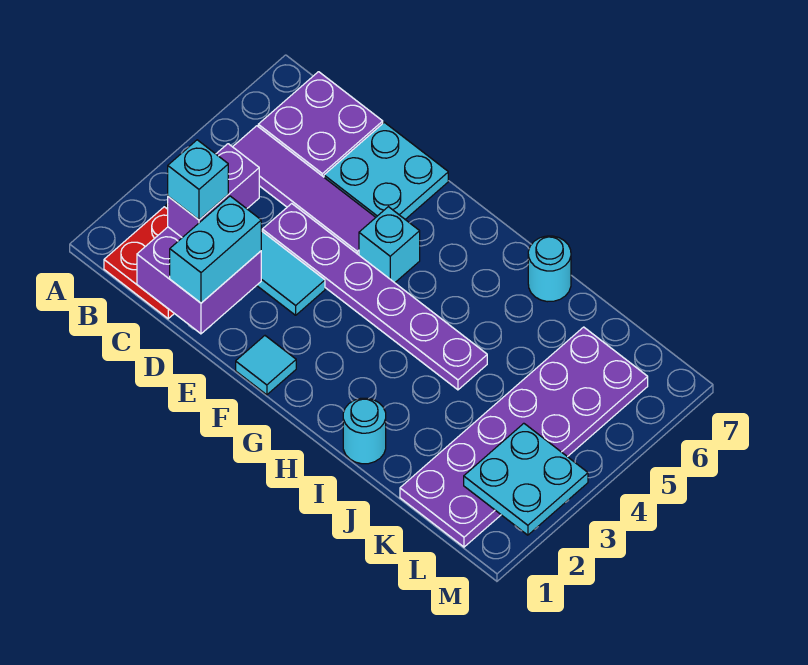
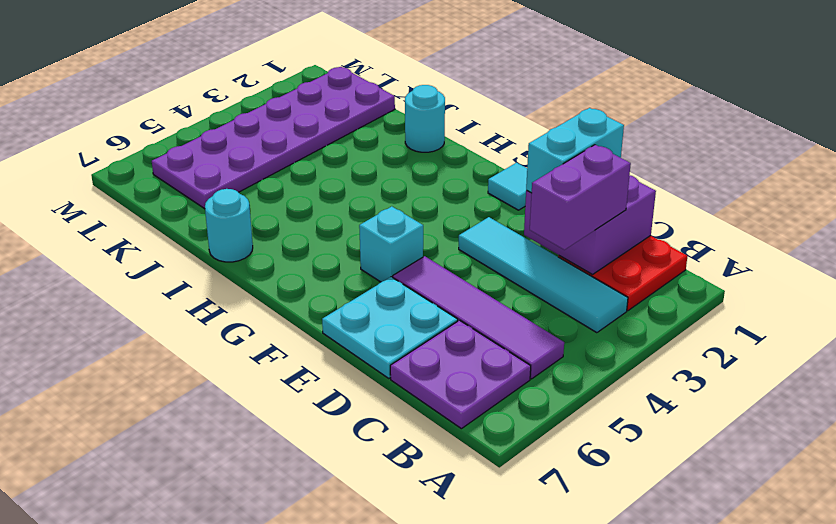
cyan 1x1 brick [168,140,228,220] -> none
purple 1x6 plate [262,204,487,390] -> none
cyan 2x2 plate [464,423,588,535] -> none

